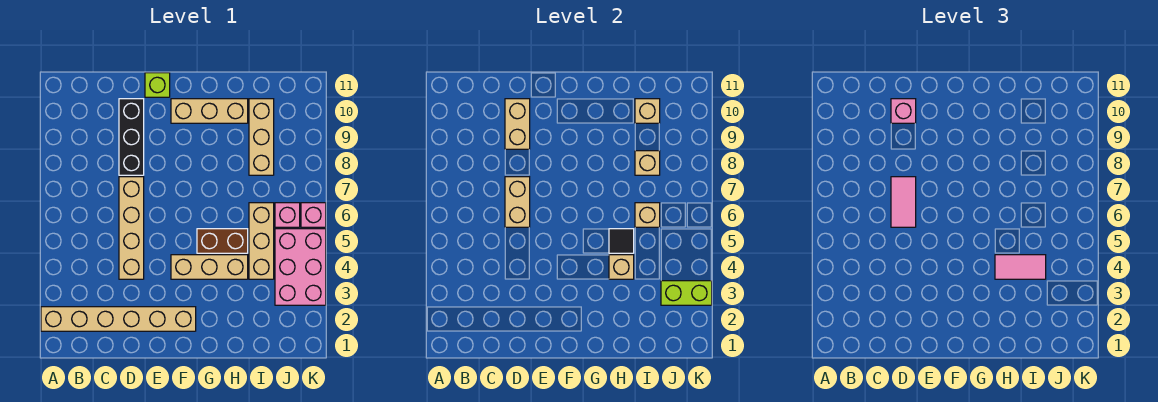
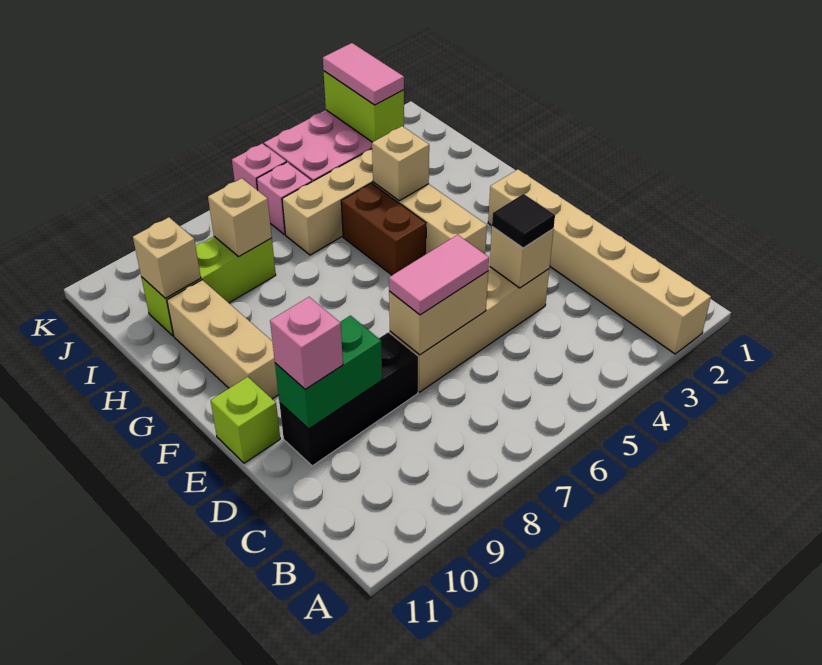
tan 1x2 brick [505,99,530,149] -> green 1x2 brick [275,316,382,429]
pink 1x2 tile [995,255,1046,279] -> pink 1x2 tile moved to [323,43,404,105]
black 1x1 tile [609,229,634,253] -> black 1x1 tile moved to [492,194,555,248]
tan 1x1 brick [635,203,660,227] -> tan 1x1 brick moved to [490,227,554,288]
tan 1x3 brick [249,99,274,175] -> lime 1x3 brick [141,236,276,336]

